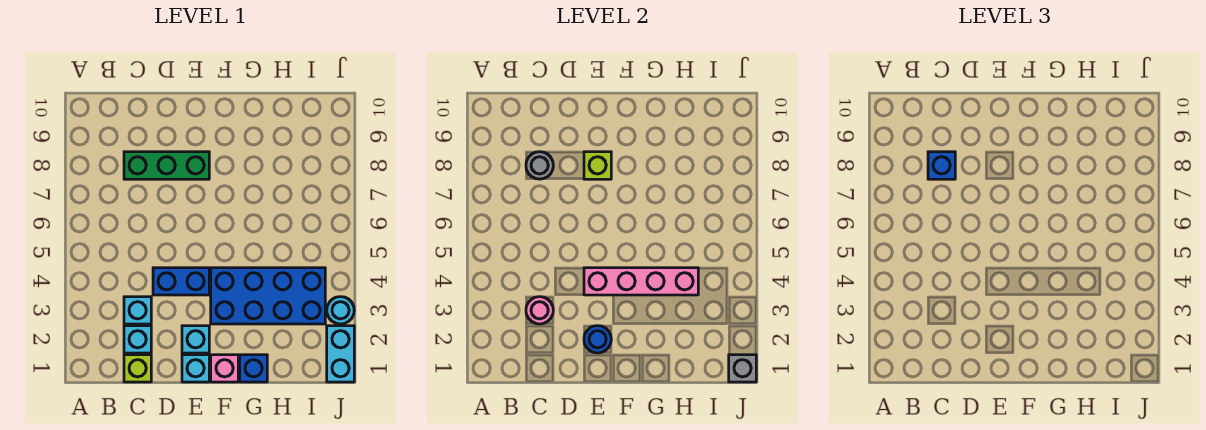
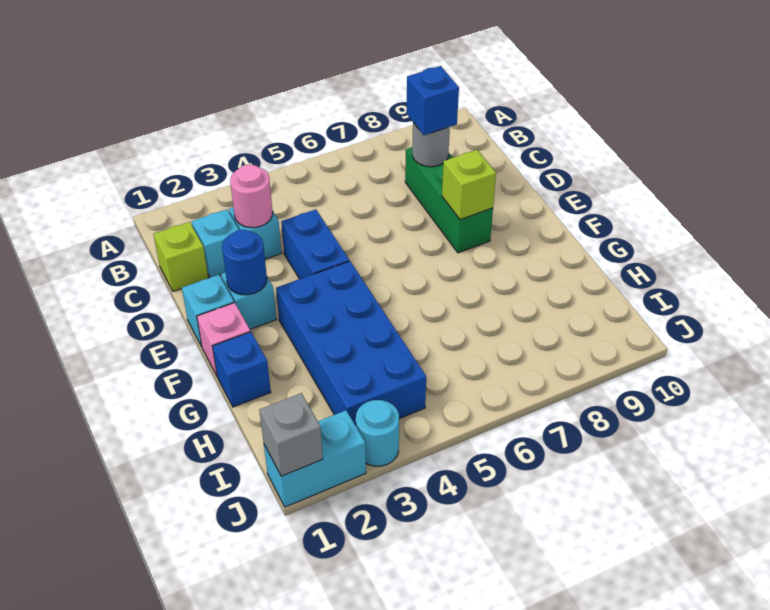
pink 1x4 brick [584,268,698,295] -> none

